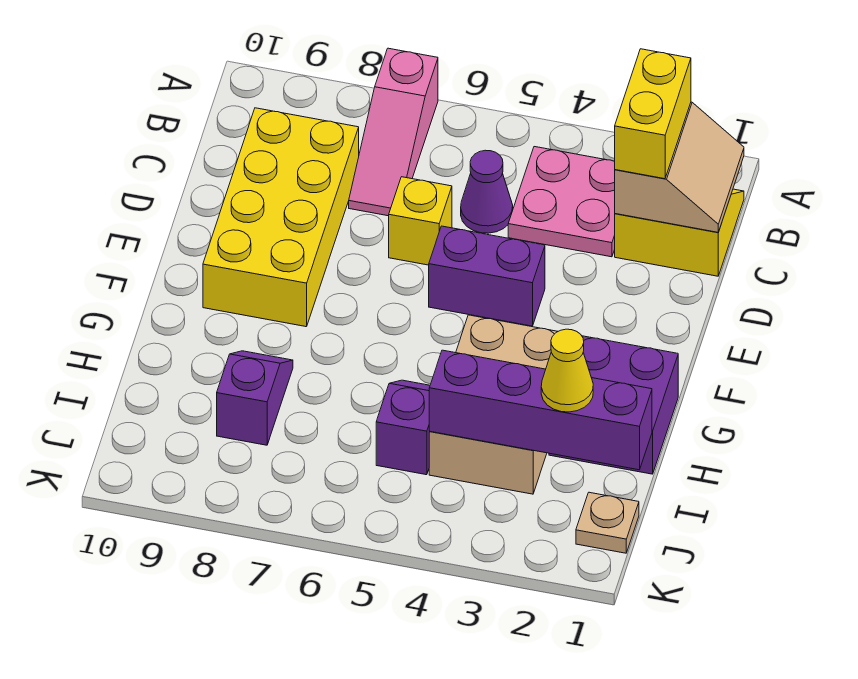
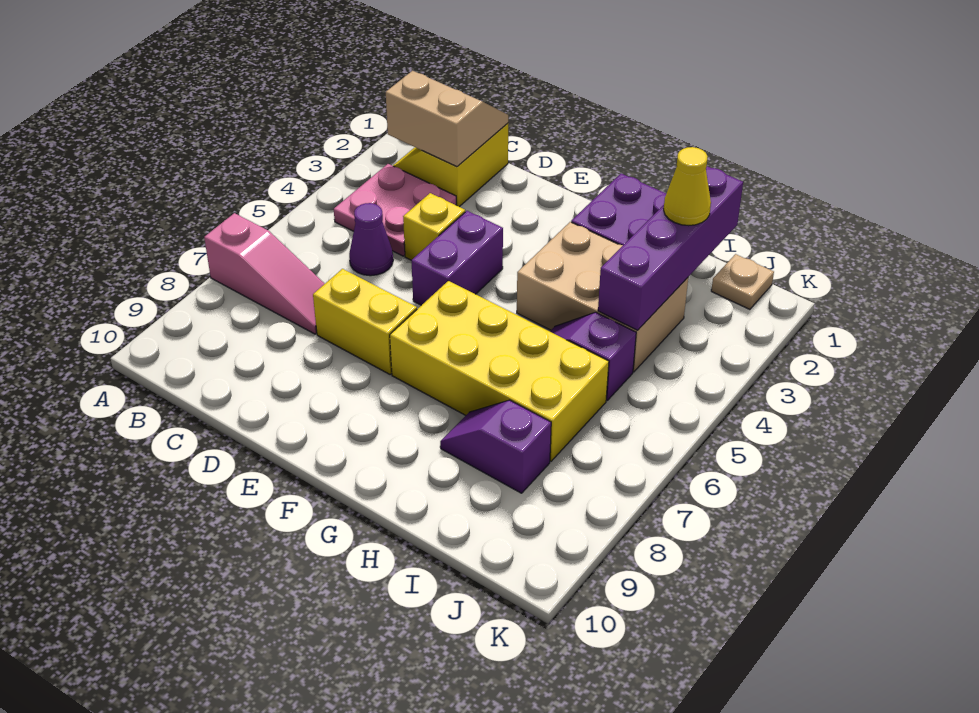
yellow 1x2 brick [615,49,691,179] -> yellow 1x2 brick moved to [313,269,417,374]
yellow 2x4 brick [203,108,359,327] -> yellow 2x4 brick moved to [390,281,609,461]
yellow 1x1 brick [389,177,452,265] -> yellow 1x1 brick moved to [403,193,465,260]

